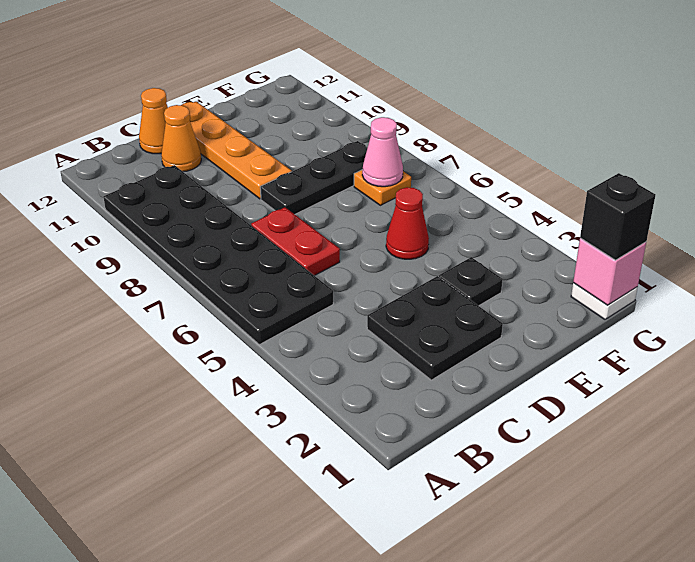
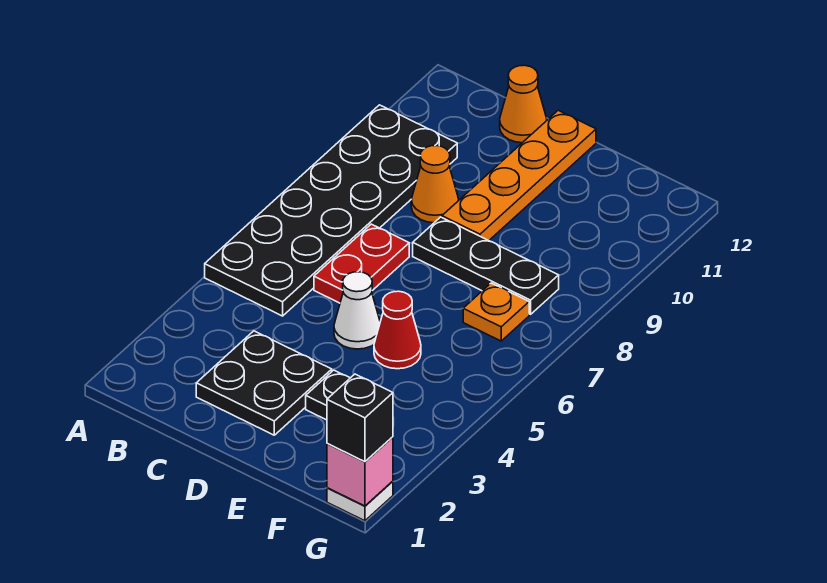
orange 1x1 cone [161,105,201,172] -> orange 1x1 cone moved to [411,146,459,223]
none -> white 1x1 cone [334,272,380,349]
pink 1x1 cone [362,117,403,187] -> none

